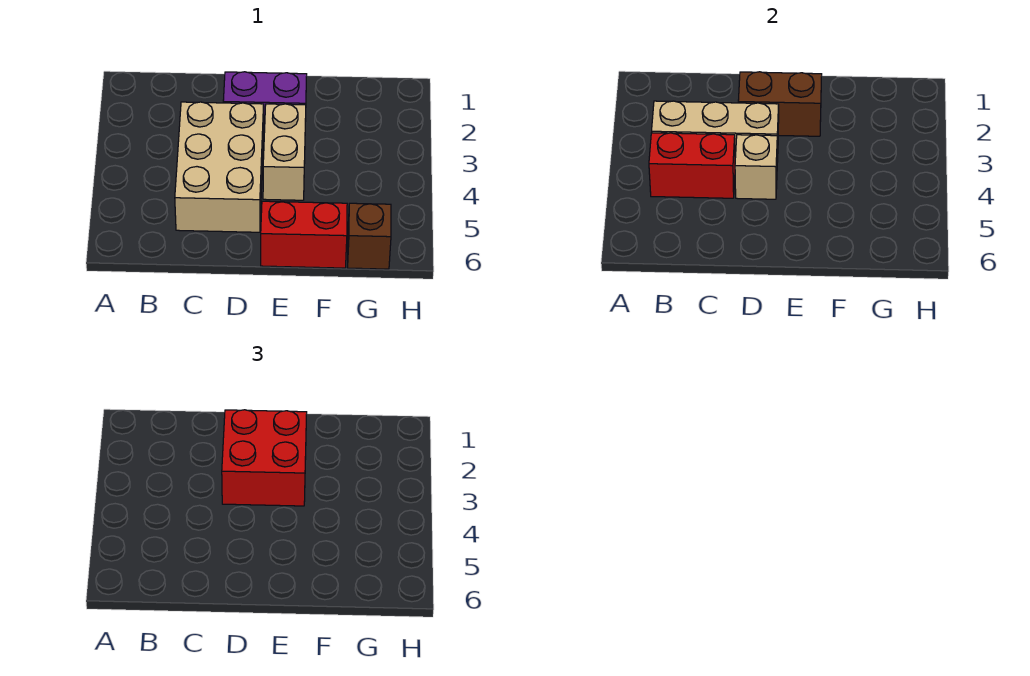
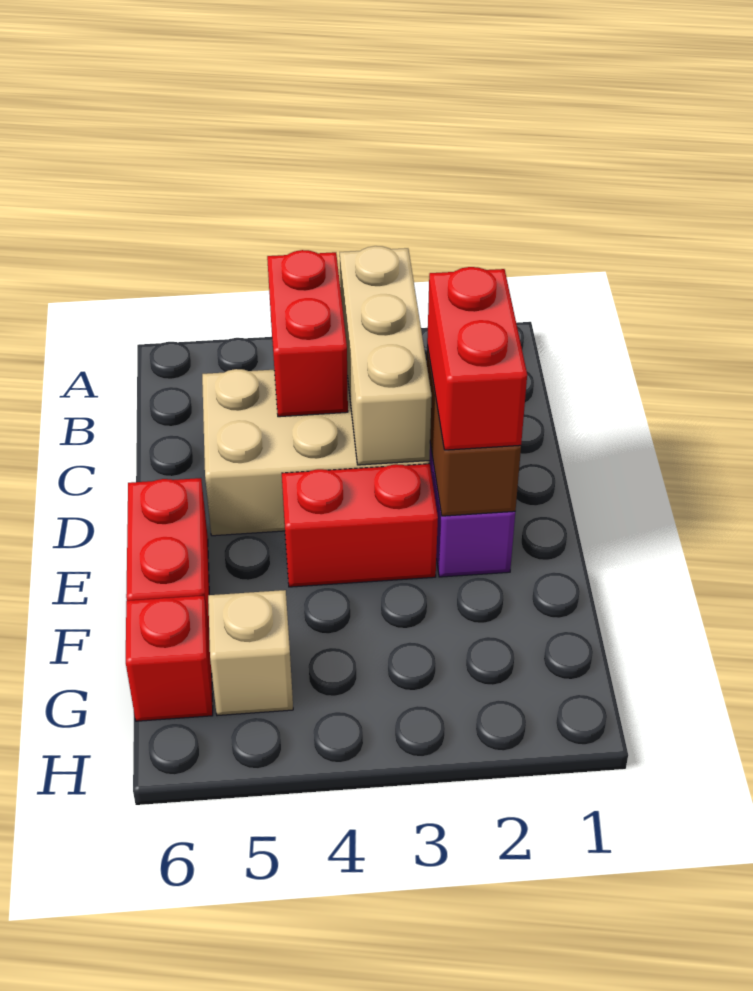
red 2x2 brick [222,410,307,506] -> red 1x2 brick [427,267,527,450]
tan 1x1 brick [735,135,777,199] -> tan 1x1 brick moved to [208,590,293,716]
tan 1x2 brick [263,104,306,200] -> red 1x2 brick [282,464,438,587]
brown 1x1 brick [348,203,391,269] -> red 1x1 brick [126,596,213,721]

